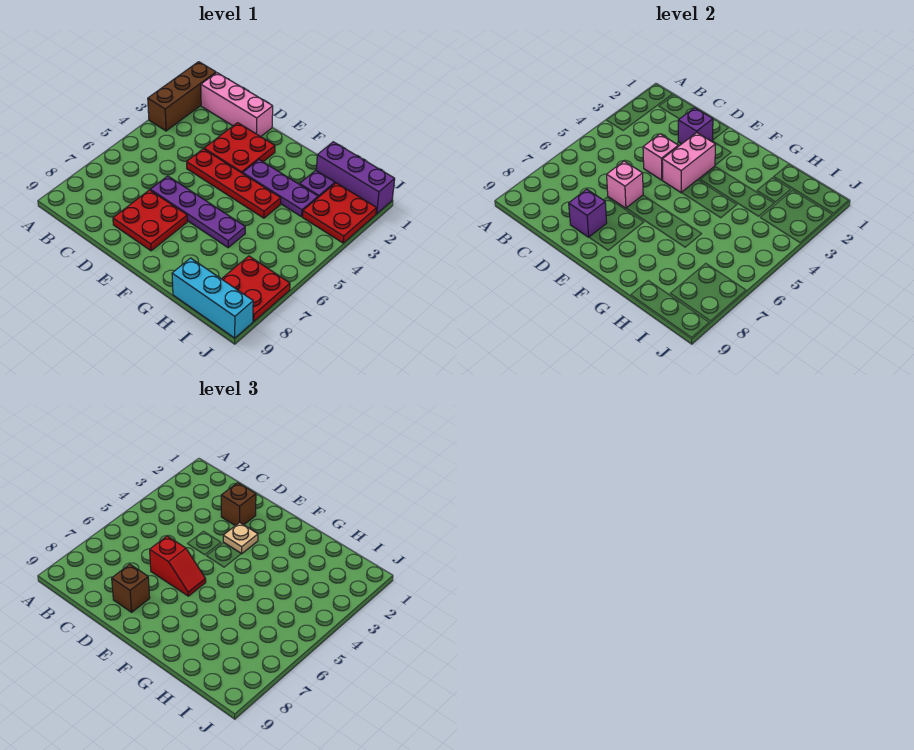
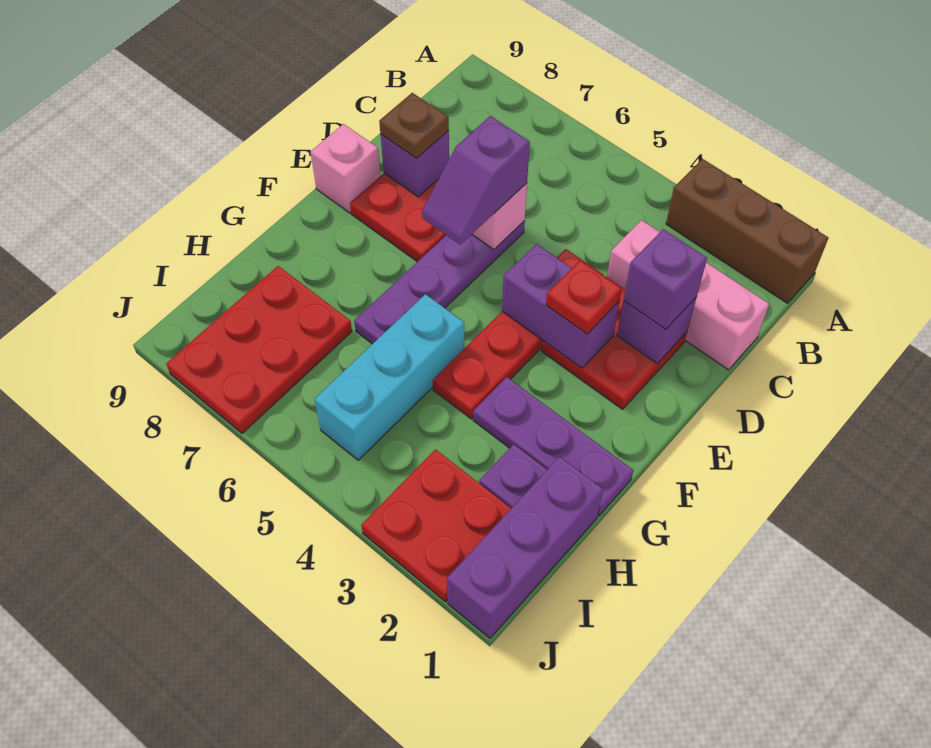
pink 1x3 brick [201,73,273,137] -> pink 1x3 brick turned to [607,220,769,370]
brown 1x1 brick [221,483,256,526] -> purple 1x1 brick [624,229,707,329]
pink 1x1 brick [643,134,678,180] -> pink 1x1 brick moved to [311,124,381,213]
red 1x2 slope [150,536,206,596] -> purple 1x2 slope [422,116,530,245]
brown 1x1 brick [112,564,150,612] -> brown 1x1 plate [379,93,449,158]
pink 1x2 brick [662,133,715,193] -> purple 1x2 brick [502,244,620,368]
tan 1x1 plate [223,523,258,554] -> red 1x1 plate [546,260,622,334]
purple 1x3 plate [243,160,318,217] -> purple 1x3 plate turned to [473,377,633,516]
cyan 1x3 brick [172,258,253,338] -> cyan 1x3 brick moved to [315,294,464,460]
red 2x2 plate [222,256,290,321] -> red 2x3 plate [166,266,352,433]

